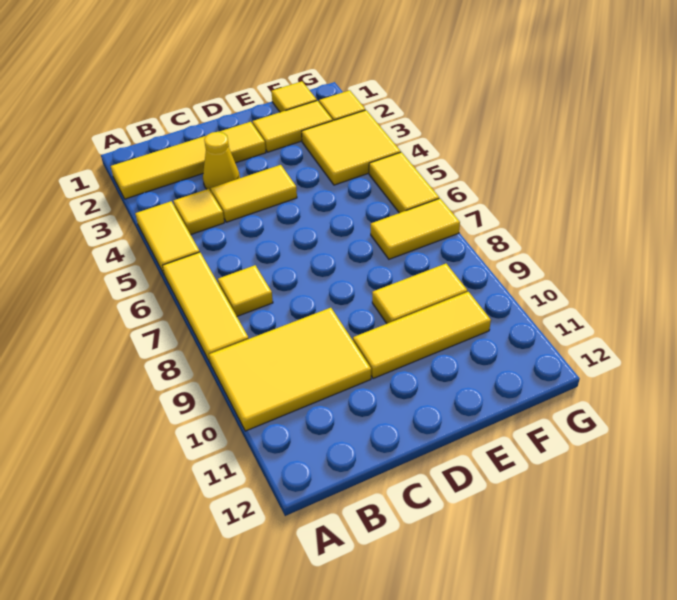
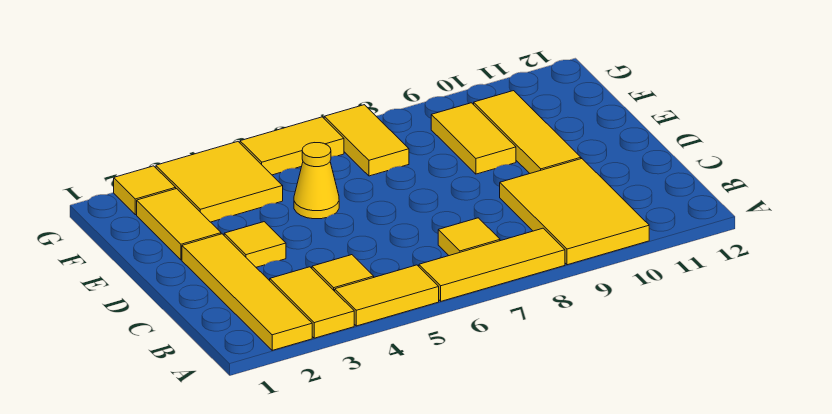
yellow 1x1 cone [203,132,240,191] -> yellow 1x1 cone moved to [294,143,339,219]
yellow 1x2 tile [211,165,297,222] -> yellow 1x2 tile moved to [270,267,354,338]
yellow 1x1 tile [271,81,317,112] -> yellow 1x1 tile moved to [224,222,286,267]

